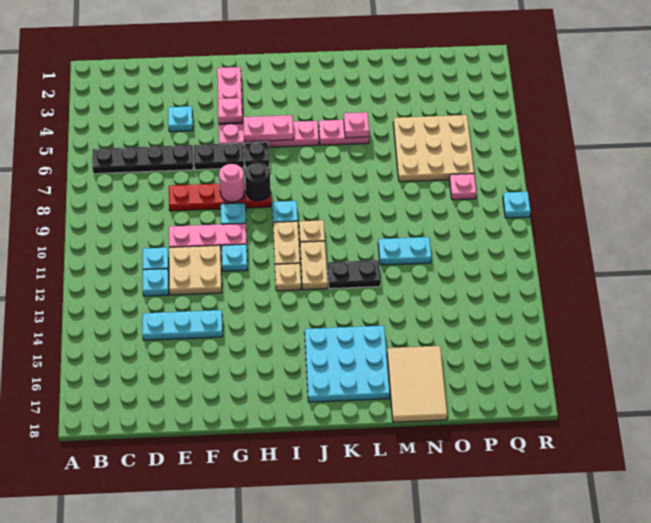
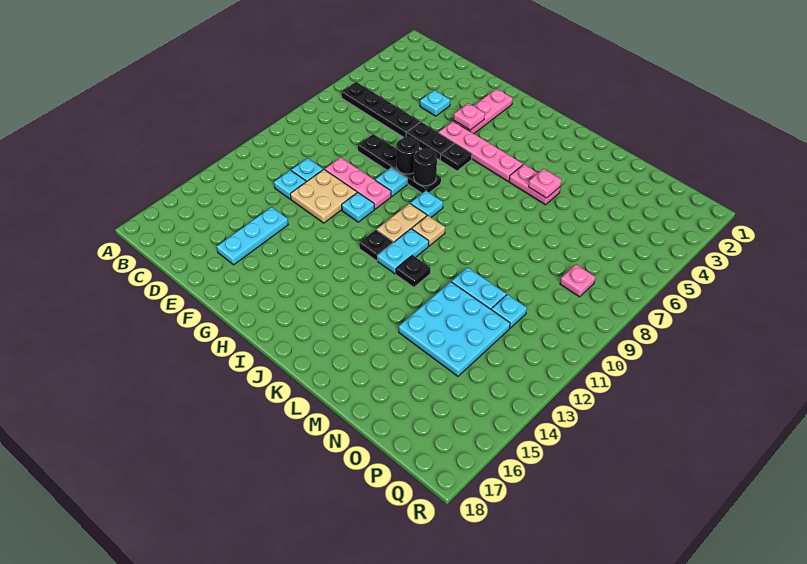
cyan 1x3 plate [142,310,223,340] -> cyan 1x3 plate turned to [217,207,288,265]
red 1x4 plate [169,183,271,211] -> black 1x4 plate [358,134,441,193]
pink 1x1 round brick [219,164,245,202] -> black 1x1 round brick [396,137,419,174]
pink 1x2 plate [243,115,294,142] -> none
tan 1x1 plate [275,263,301,291] -> black 1x1 plate [359,230,393,261]
tan 1x2 plate [300,241,328,290] -> cyan 1x2 plate [378,229,429,274]
cyan 3x3 plate [305,326,390,402] -> cyan 3x3 plate moved to [399,282,510,376]
black 1x2 plate [328,260,381,289] -> black 1x1 plate [396,255,431,287]
tan 2x3 tile [387,346,447,422] -> none
tan 3x3 plate [393,115,474,182] -> none
cyan 1x1 plate [503,192,530,218] -> cyan 1x1 plate moved to [491,294,527,328]

